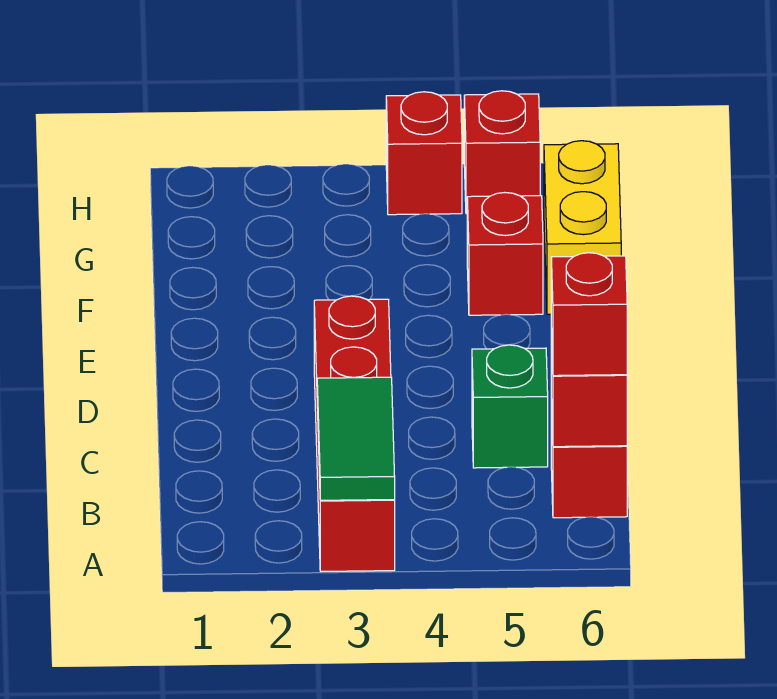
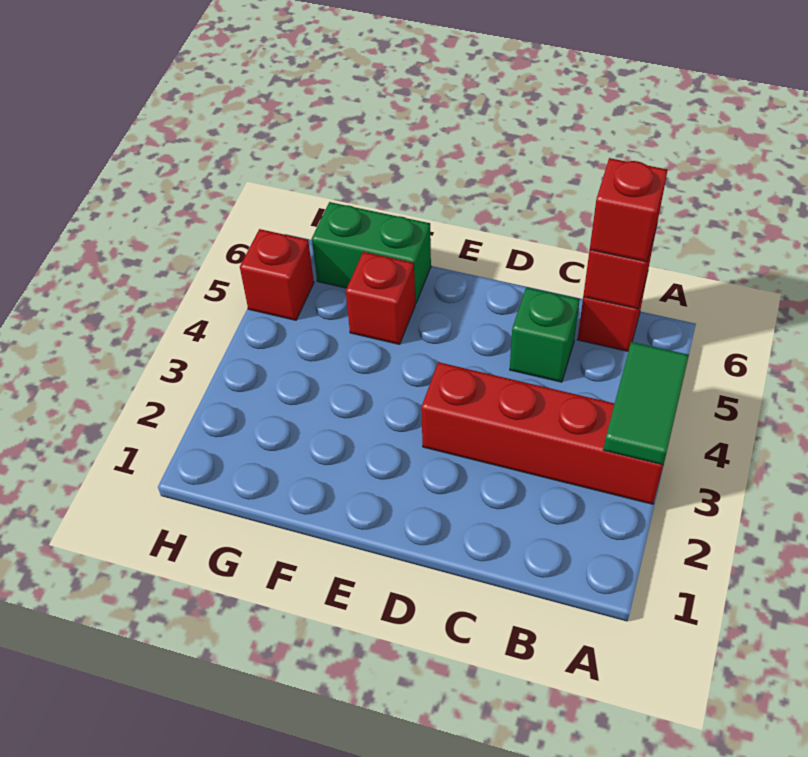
green 1x2 tile [317,377,395,500] -> green 1x2 tile turned to [604,342,689,465]
yellow 1x2 brick [544,141,621,314] -> green 1x2 brick [312,202,431,304]
red 1x1 brick [386,92,462,215] -> none

